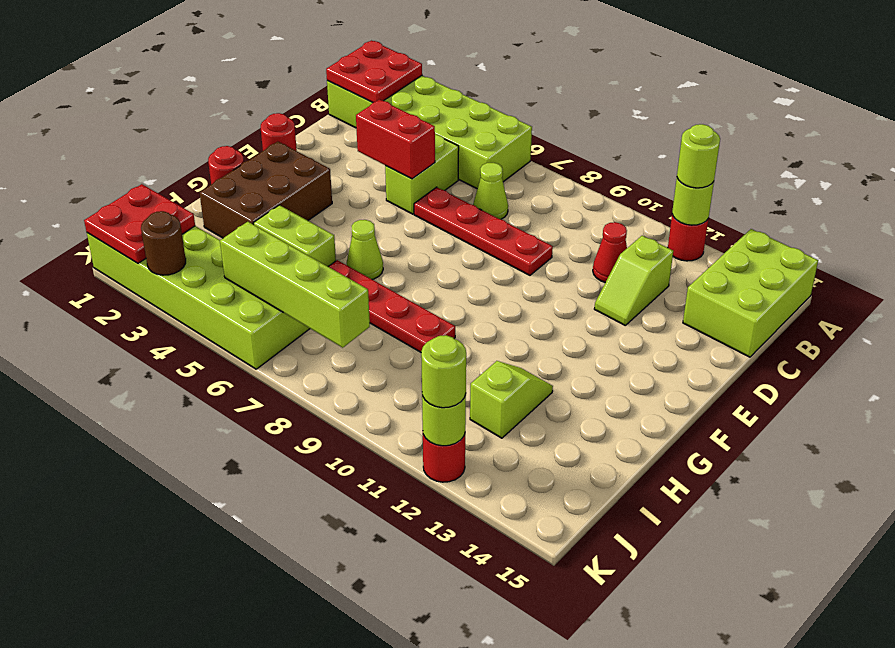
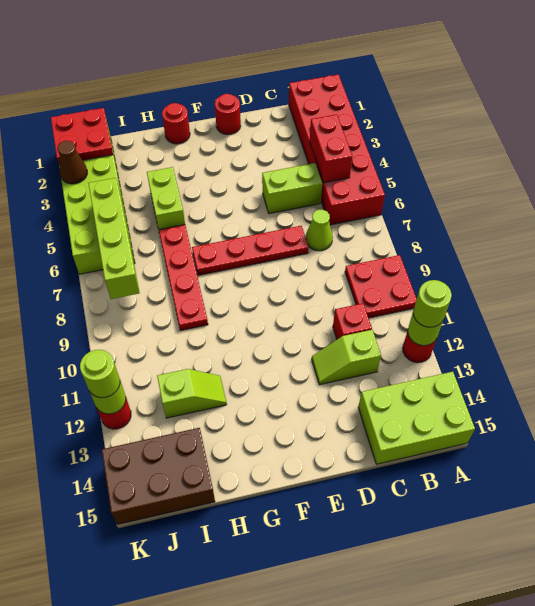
lime 2x6 brick [327,76,532,189] -> red 2x6 brick [289,75,385,225]
red 2x2 plate [326,41,422,103] -> red 2x2 plate moved to [345,255,417,318]
red 1x1 cone [593,222,627,283] -> red 1x1 brick [333,303,372,339]
red 1x2 brick [356,100,435,179] -> red 1x2 brick moved to [310,114,352,183]
red 1x4 plate [414,187,553,275] -> red 1x4 plate turned to [192,226,309,275]
brown 2x3 brick [199,142,332,238] -> brown 2x3 brick moved to [102,428,215,524]
lime 1x1 cone [347,220,383,280] -> none
brown 1x1 round brick [141,211,186,275] -> brown 1x1 cone [57,141,87,184]

